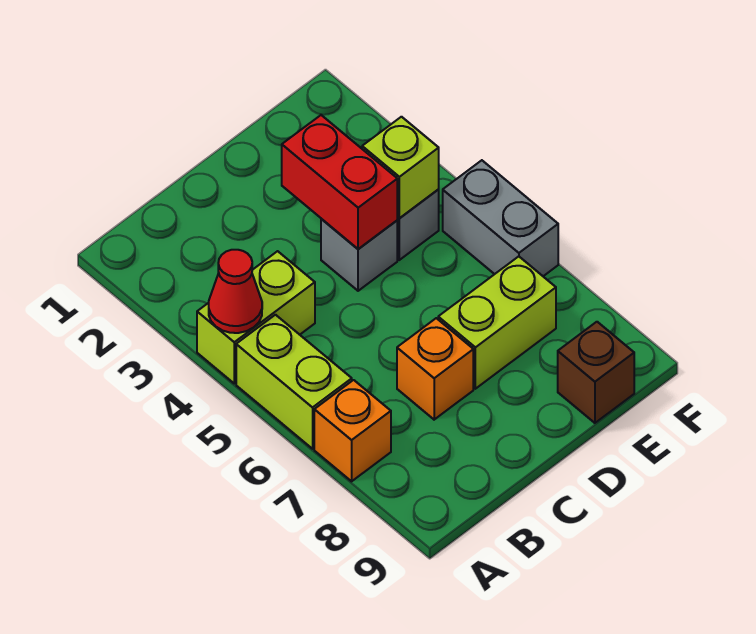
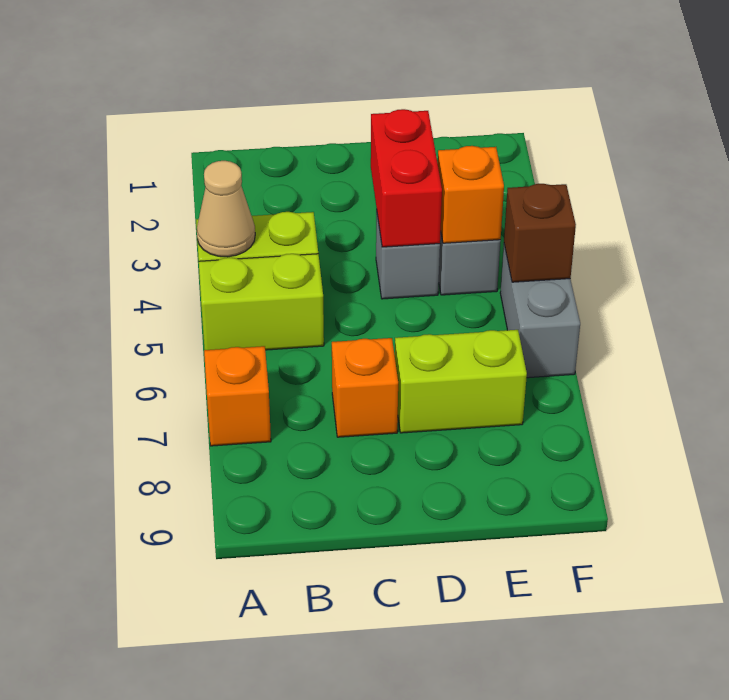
red 1x1 cone [209,250,262,333] -> tan 1x1 cone [197,161,255,257]
lime 1x2 brick [236,315,352,449] -> lime 1x2 brick turned to [199,254,324,350]
lime 1x1 brick [362,117,439,218] -> orange 1x1 brick [438,146,504,243]
brown 1x1 brick [558,322,634,423] -> brown 1x1 brick moved to [504,184,576,282]

